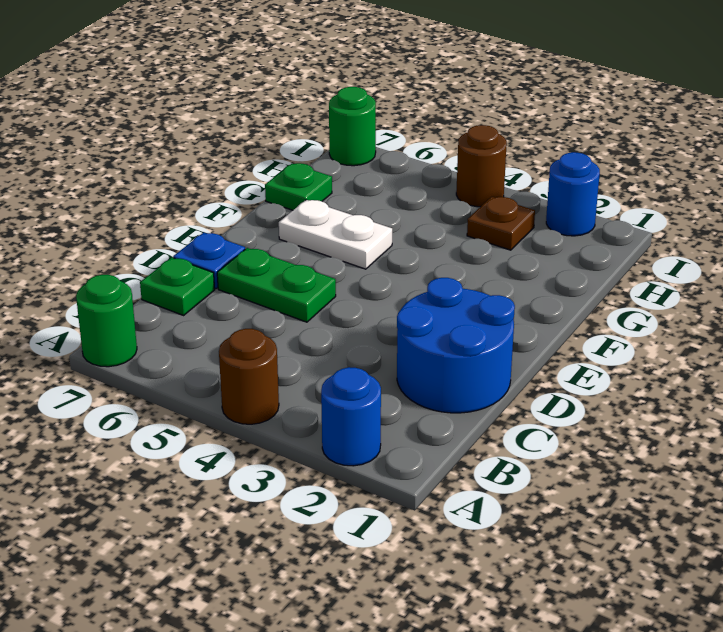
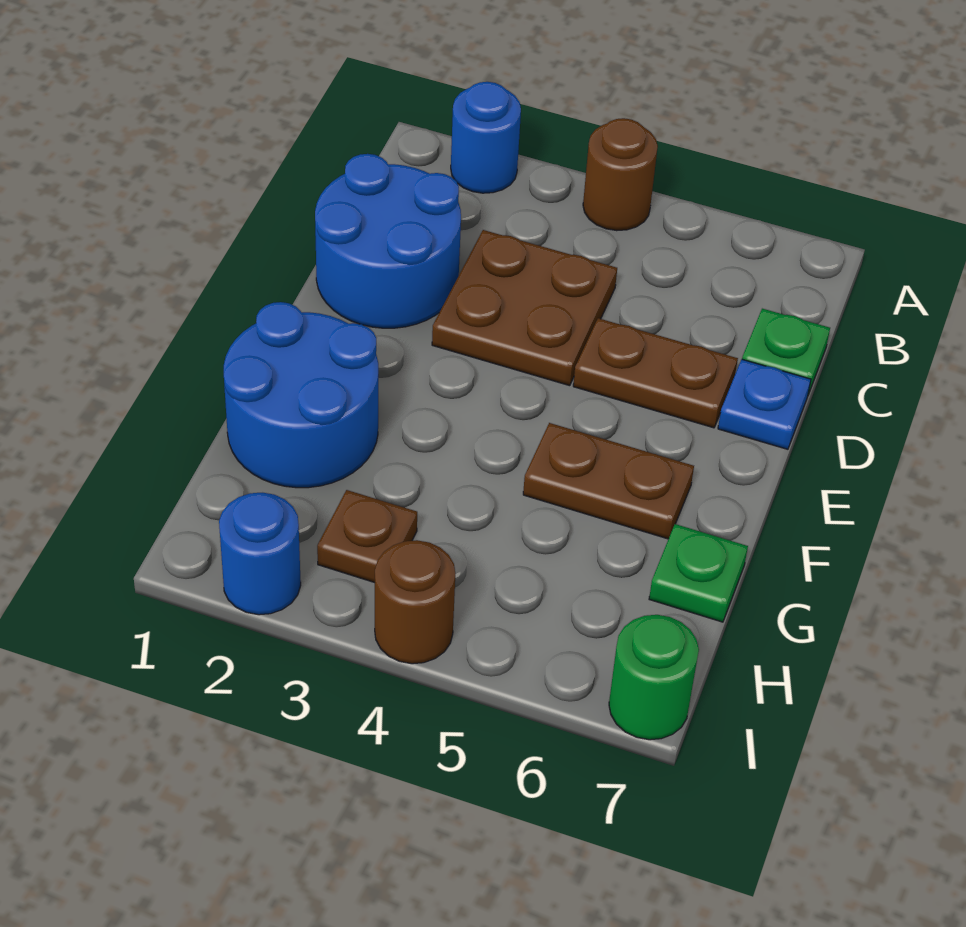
green 1x1 round brick [76,275,137,367] -> none
none -> brown 2x2 plate [432,230,617,386]
green 1x2 plate [217,248,336,322] -> brown 1x2 plate [573,318,738,428]
none -> blue 2x2 round brick [224,302,378,488]
white 1x2 plate [279,200,392,269] -> brown 1x2 plate [523,423,694,539]

